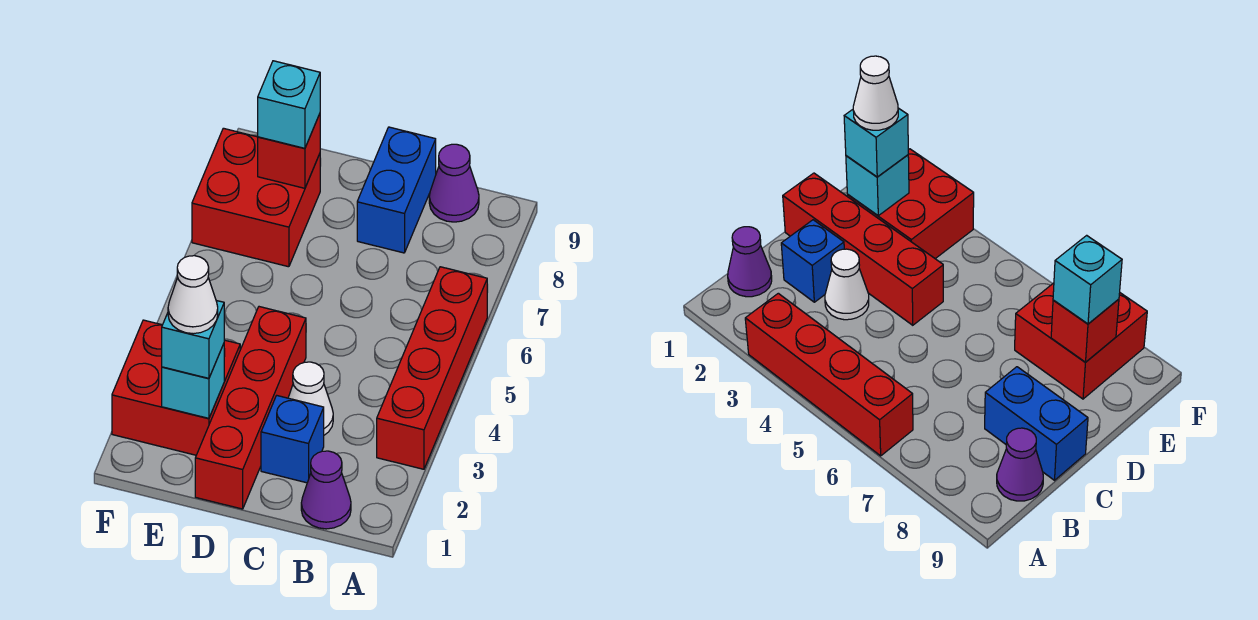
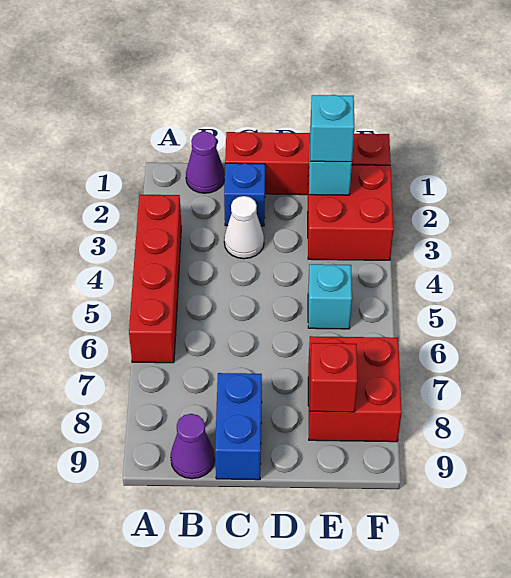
red 1x4 brick [195,307,306,509] -> red 1x4 brick turned to [225,132,391,195]
white 1x1 cone [168,256,218,334] -> none
cyan 1x1 brick [258,61,320,148] -> cyan 1x1 brick moved to [308,264,352,329]

